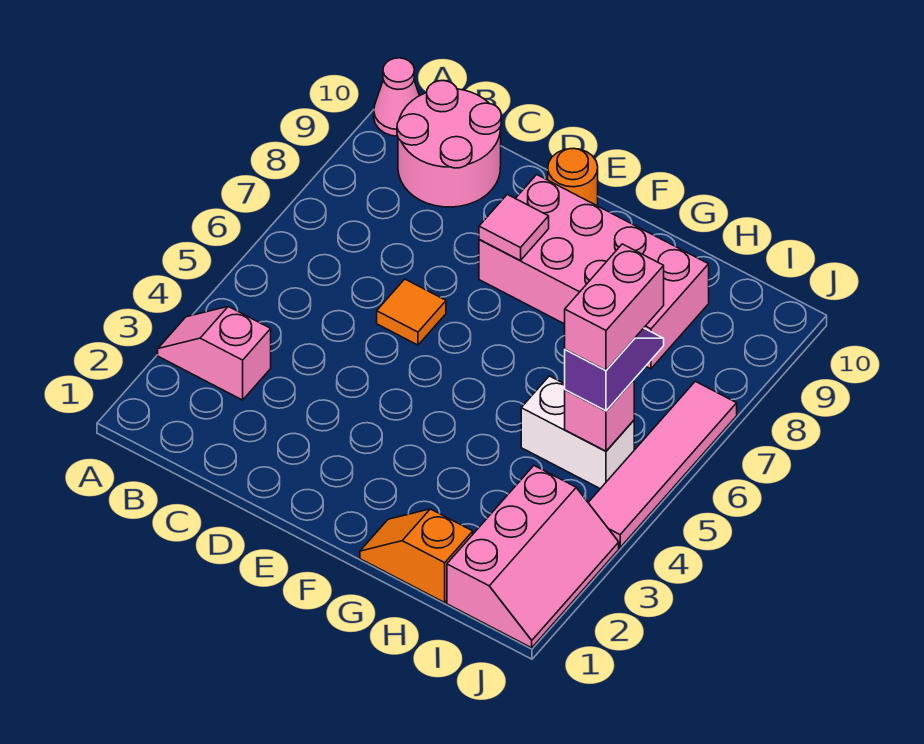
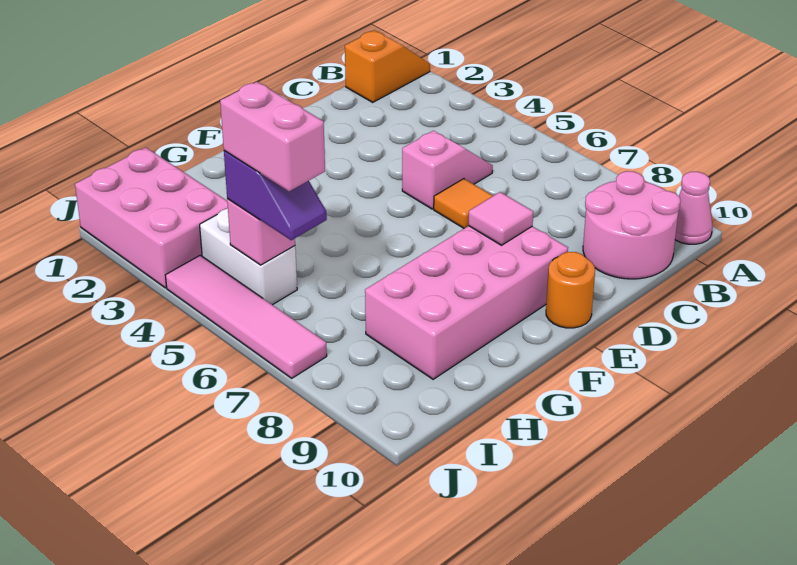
pink 1x2 slope [158,307,271,400] -> pink 1x2 slope moved to [402,131,493,209]
orange 1x2 slope [360,509,473,602] -> orange 1x2 slope moved to [345,30,430,102]
white 1x2 brick [521,376,634,489] -> white 1x2 brick turned to [200,208,297,305]
pink 2x3 slope [447,466,619,648] -> pink 2x3 brick [75,148,228,288]

